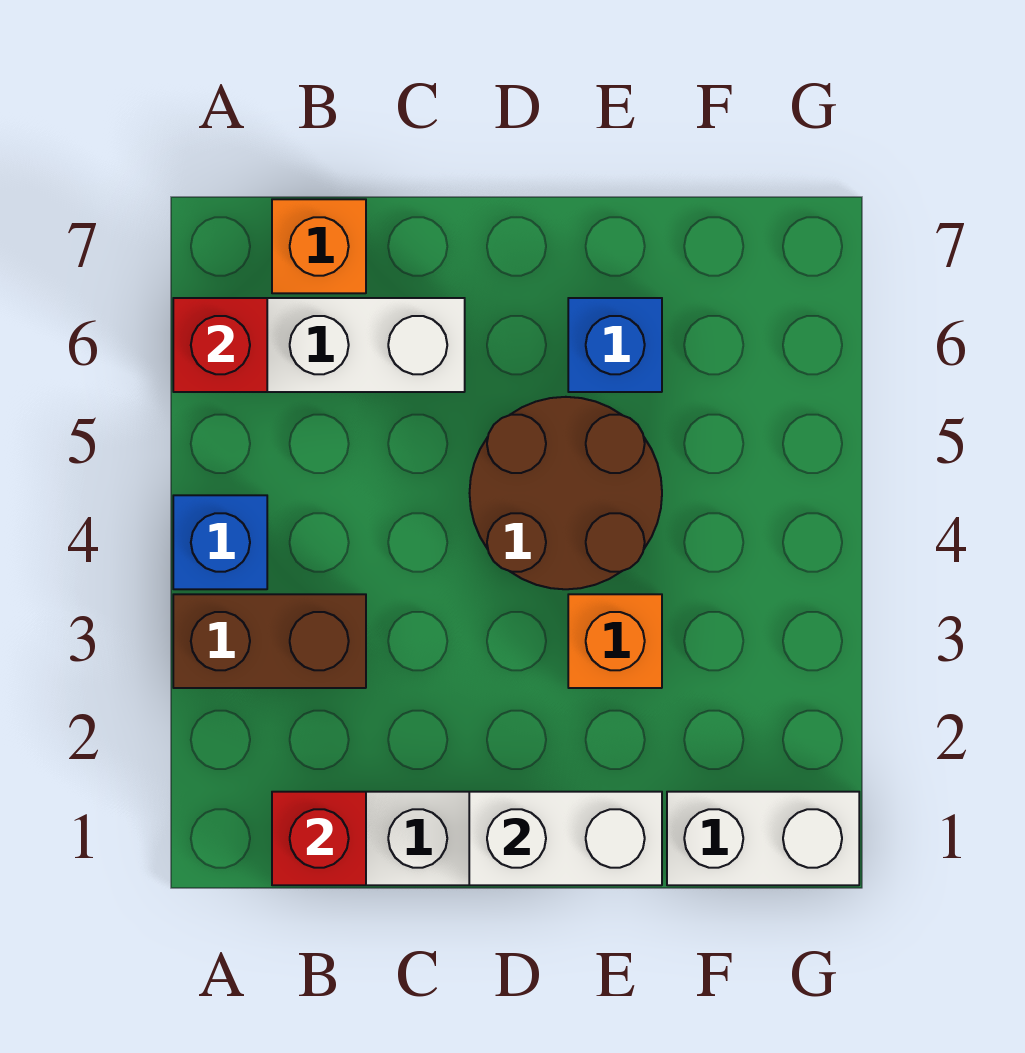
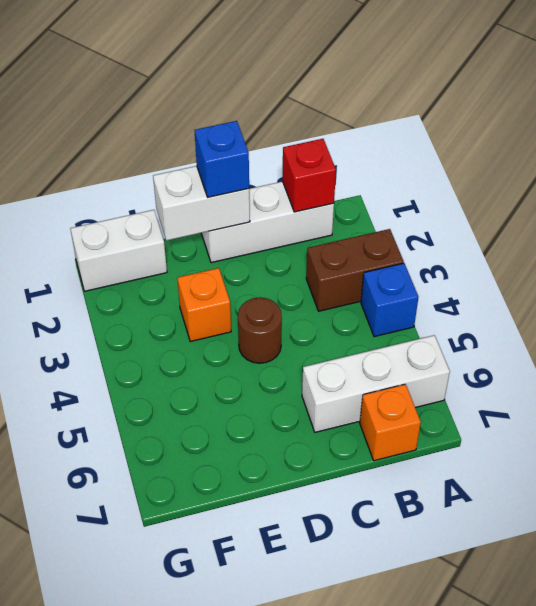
red 1x1 brick [173,298,267,392] -> none
brown 2x2 round brick [470,397,662,589] -> brown 1x1 round brick [238,297,282,363]
blue 1x1 brick [568,298,662,392] -> blue 1x1 brick moved to [195,121,249,197]

